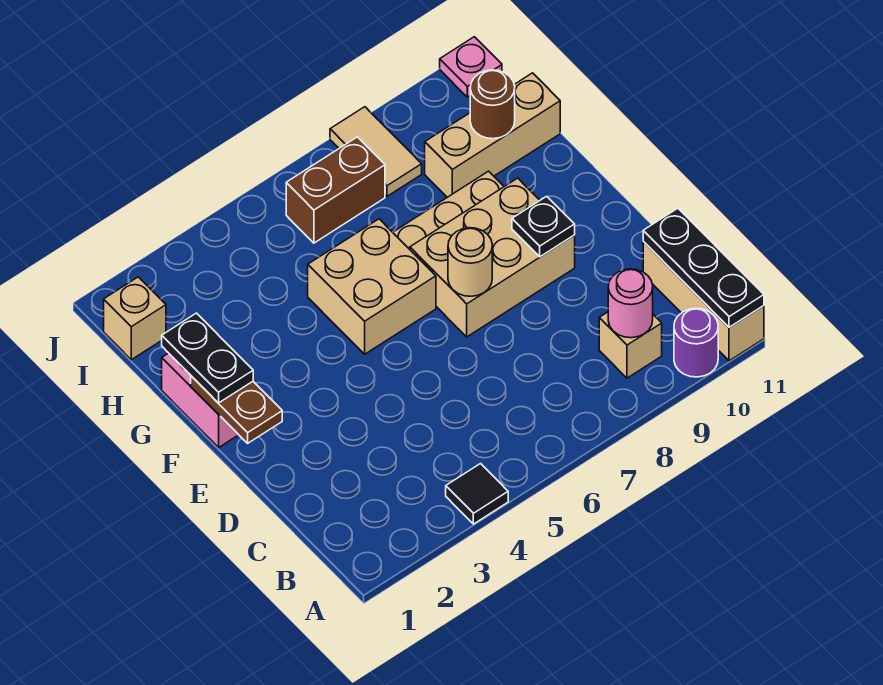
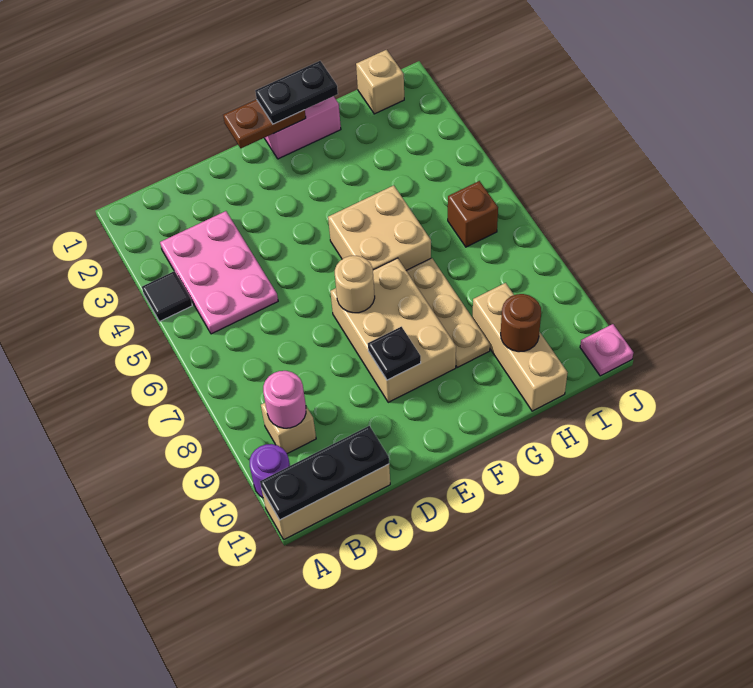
none -> pink 2x3 plate [160,211,278,334]
brown 1x2 brick [286,137,385,243] -> brown 1x1 brick [448,181,498,247]
tan 1x2 tile [330,107,422,196] -> none

